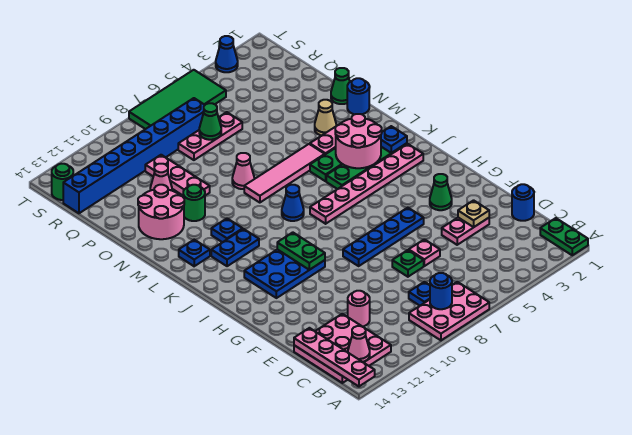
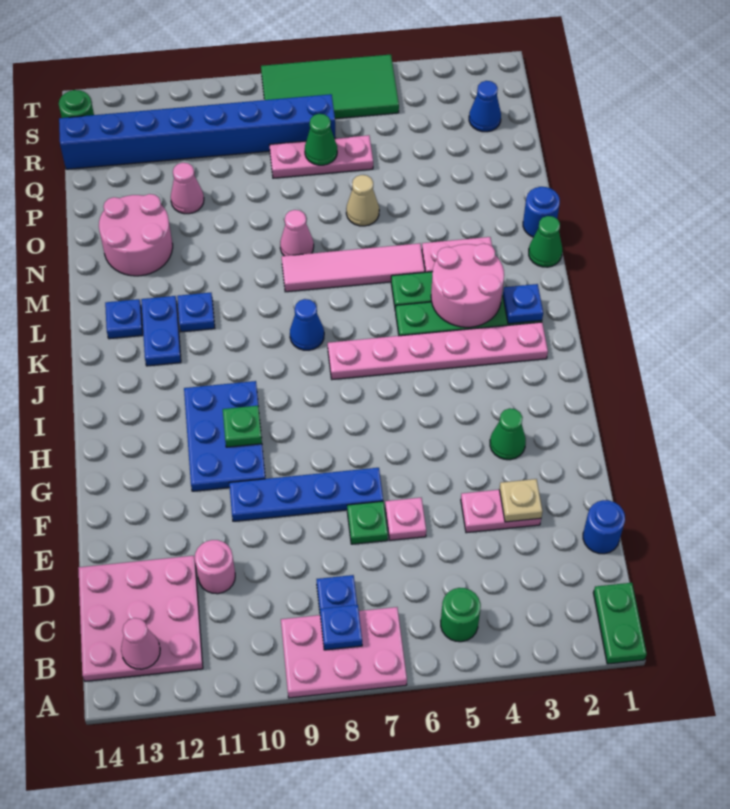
pink 1x4 plate [294,328,375,386] -> none
blue 1x1 round brick [430,273,452,309] -> blue 1x1 plate [320,605,362,650]
blue 1x4 plate [343,208,424,266] -> blue 1x4 plate moved to [229,468,383,521]
blue 2x3 plate [244,249,325,298] -> blue 2x3 plate turned to [184,381,265,491]
green 1x2 plate [277,232,325,270] -> green 1x1 plate [223,406,262,447]
blue 1x2 plate [211,229,259,266] -> blue 1x2 plate turned to [141,296,181,366]
tan 1x1 cone [315,100,336,136] -> tan 1x1 cone moved to [346,175,379,226]
green 1x1 round brick [183,185,205,221] -> green 1x1 round brick moved to [441,588,481,642]
green 1x1 cone [331,68,350,104] -> green 1x1 cone moved to [529,216,562,267]
pink 1x3 plate [145,155,210,195] -> none
blue 1x1 cone [216,36,238,72] -> blue 1x1 cone moved to [469,81,501,132]

